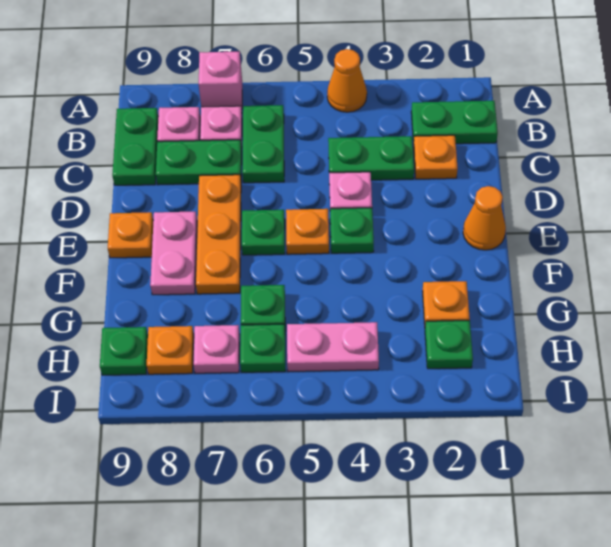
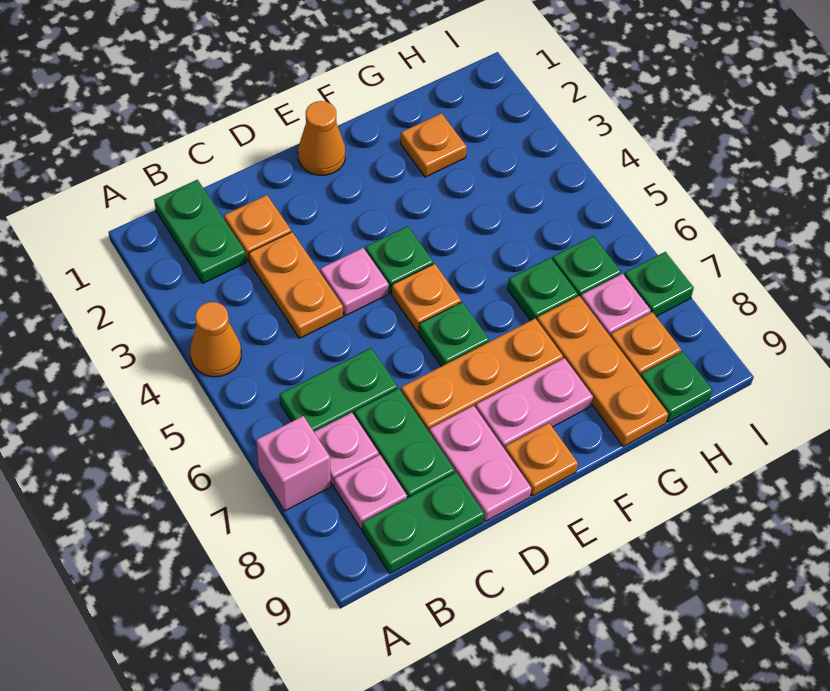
green 1x2 plate [328,136,414,180] -> orange 1x2 plate [249,232,343,338]
none -> orange 1x3 plate [537,296,668,446]
green 1x1 plate [425,321,473,369] -> green 1x1 plate moved to [624,252,694,316]
pink 1x2 plate [287,322,379,372] -> pink 1x2 plate moved to [429,406,532,521]

